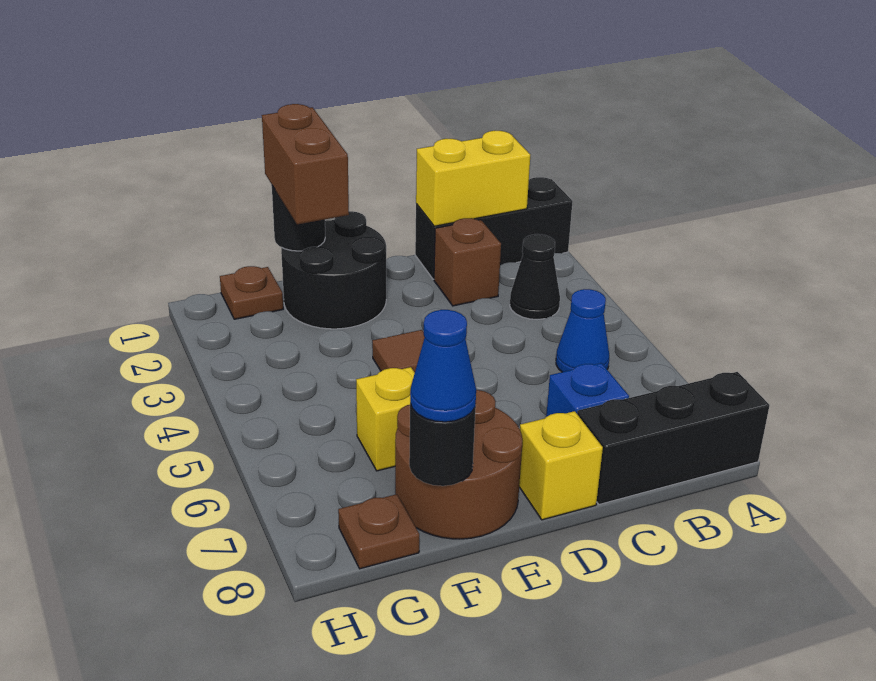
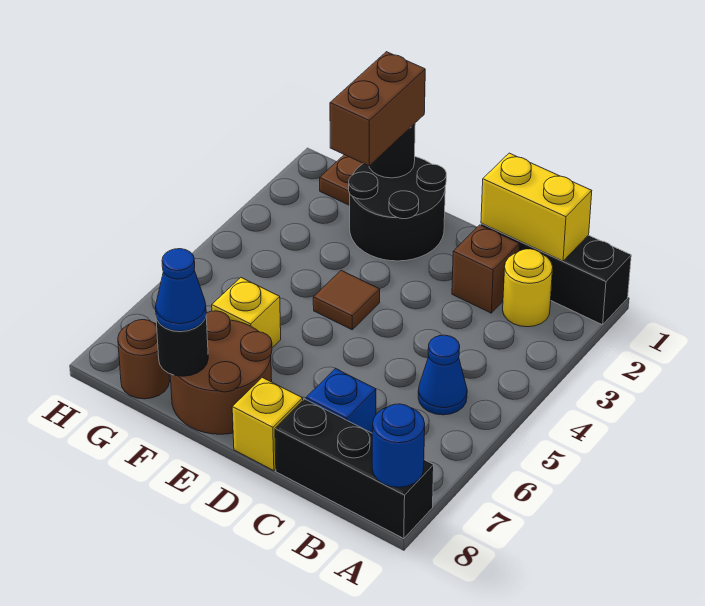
none -> blue 1x1 round brick [372,404,425,487]
none -> yellow 1x1 round brick [503,249,553,327]
black 1x1 cone [510,234,560,320] -> none
brown 1x1 plate [338,494,419,569] -> brown 1x1 round brick [118,320,170,399]

